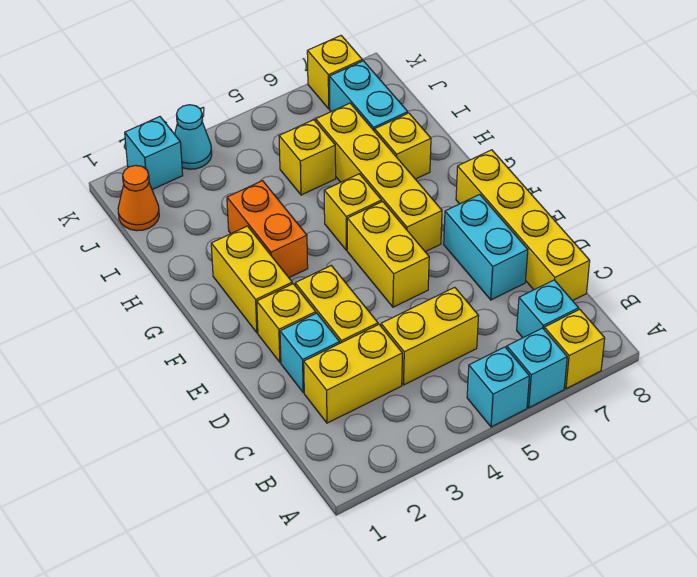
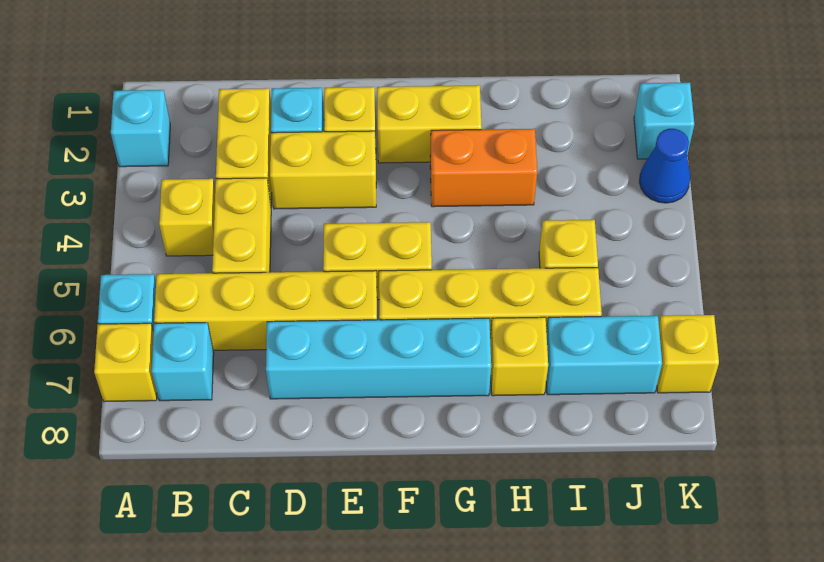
cyan 1x1 brick [467,347,529,427] -> cyan 1x1 brick moved to [111,90,170,167]
yellow 1x4 brick [456,150,590,301] -> yellow 1x4 brick moved to [154,271,377,350]
cyan 1x2 brick [444,195,528,300] -> cyan 1x4 brick [266,318,491,399]
yellow 1x1 brick [324,174,382,250] -> yellow 1x1 brick moved to [159,179,215,256]
orange 1x1 cone [118,165,159,231] -> none
cyan 1x1 cone [175,105,212,169] -> blue 1x1 cone [640,129,690,203]

